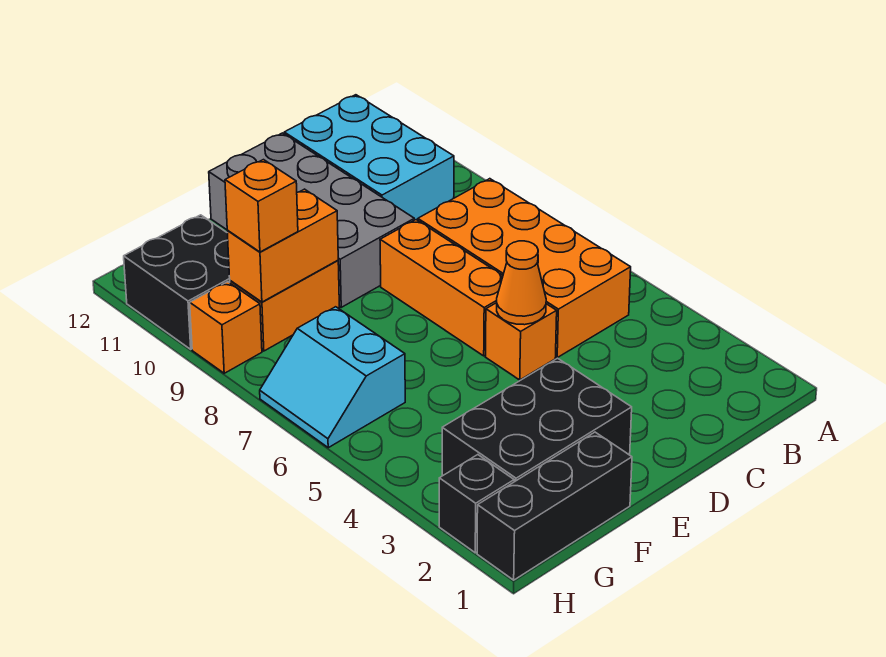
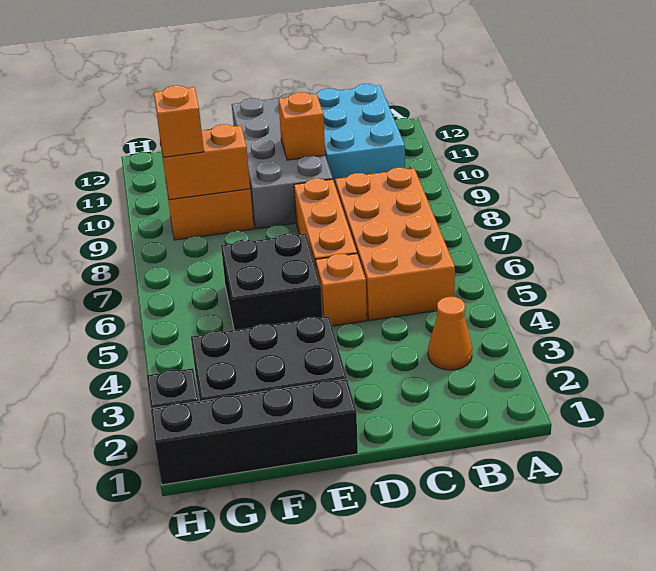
orange 1x1 cone [497,241,546,325] -> orange 1x1 cone moved to [428,297,472,370]
black 1x3 brick [477,432,632,580] -> black 1x4 brick [151,379,358,485]
cyan 2x2 slope [260,307,405,448] -> none
black 2x2 brick [124,215,230,349] -> black 2x2 brick moved to [221,233,322,330]
orange 1x1 brick [190,282,262,373] -> orange 1x1 brick moved to [278,92,325,160]

